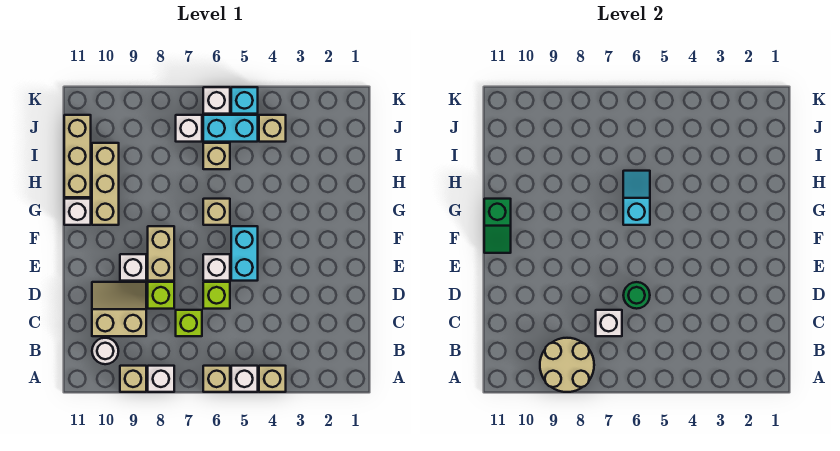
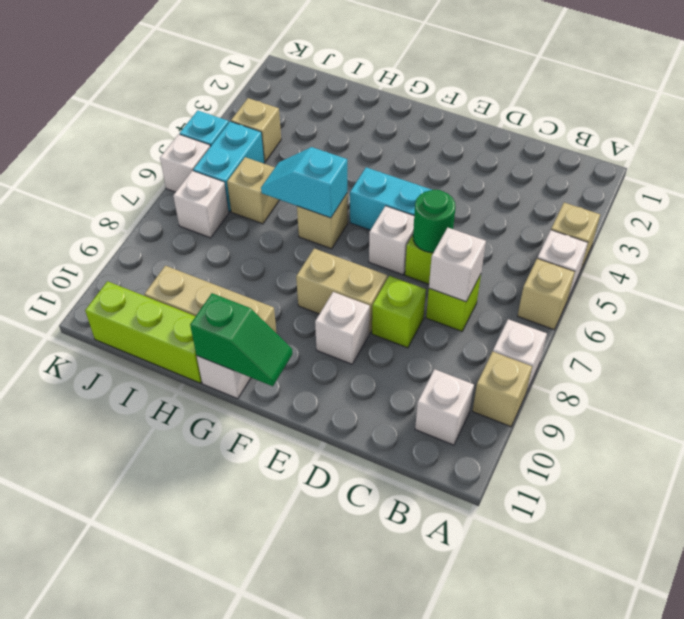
tan 2x2 round brick [540,338,594,392] -> none
white 1x1 round brick [92,338,118,364] -> white 1x1 brick [415,369,474,445]
tan 2x2 slope [92,282,146,336] -> none
tan 1x3 brick [64,115,91,197] -> lime 1x3 brick [85,281,202,383]

